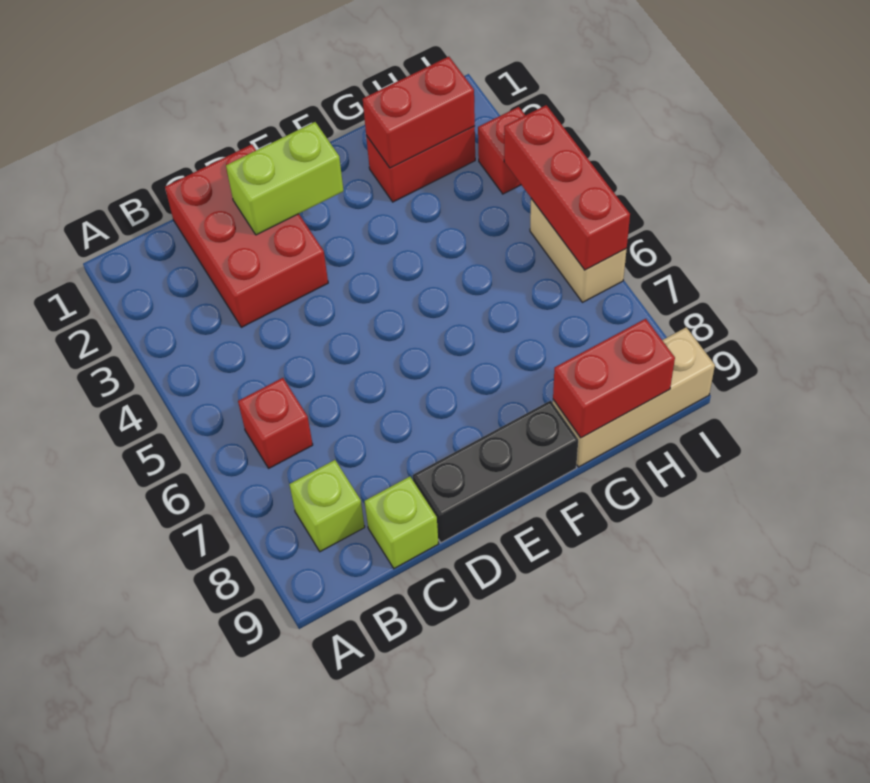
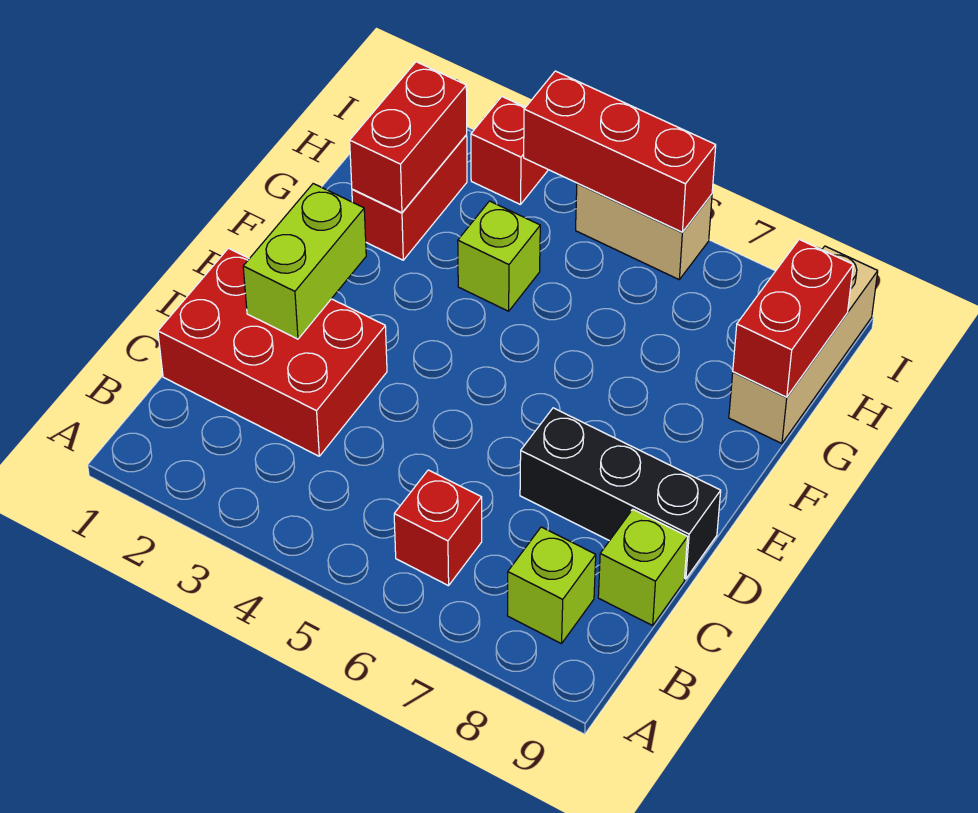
black 1x3 brick [412,401,578,543] -> black 1x3 brick turned to [520,408,721,579]
none -> lime 1x1 brick [458,201,540,311]

